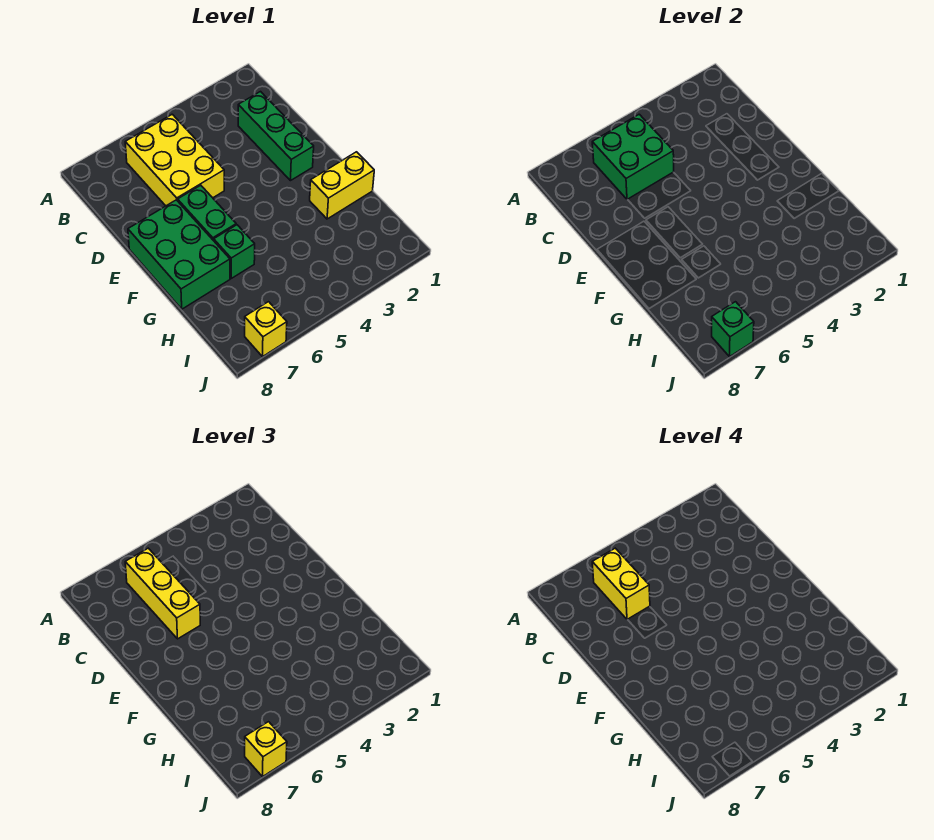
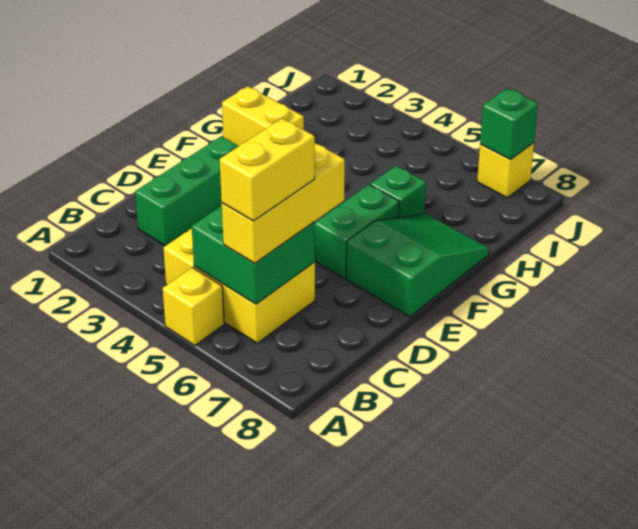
yellow 2x3 brick [125,114,224,206] -> yellow 2x3 brick turned to [163,228,315,343]
green 2x3 brick [128,200,230,309] -> green 2x3 slope [346,214,489,317]
yellow 1x1 brick [245,722,287,777] -> yellow 1x1 brick moved to [163,268,224,346]

